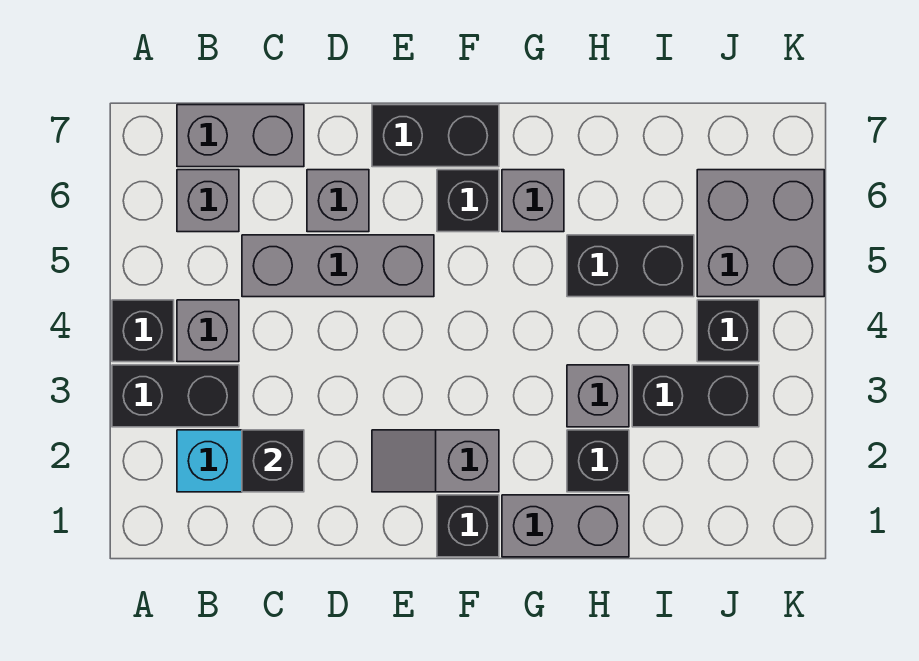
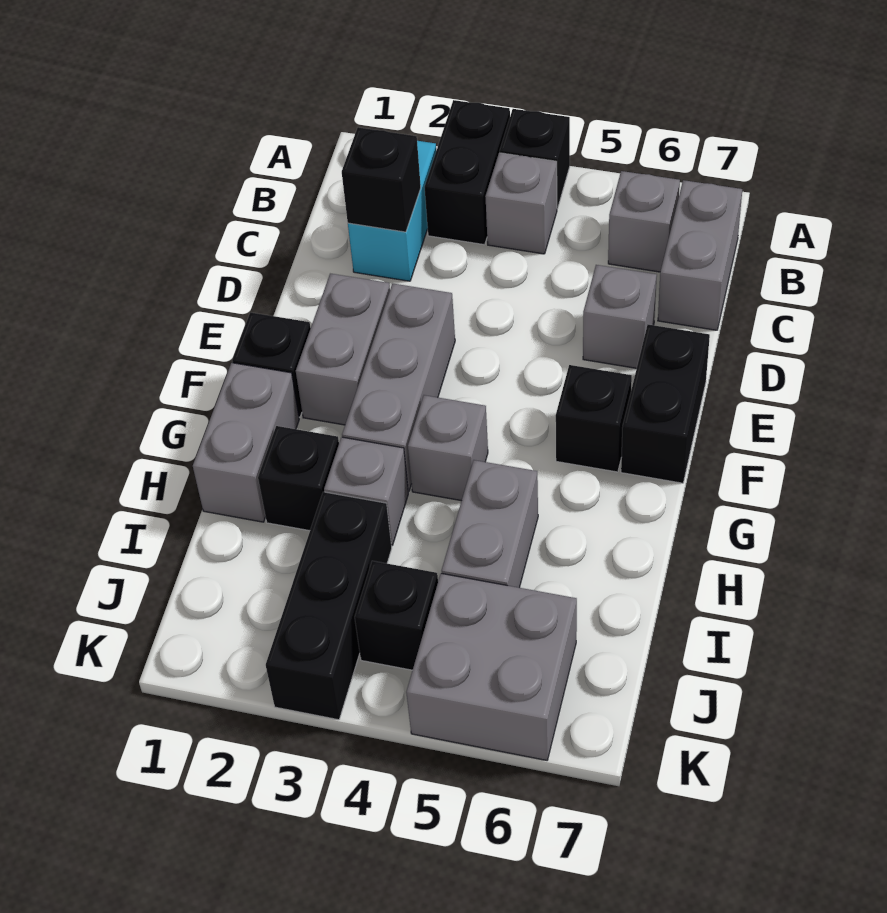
grey 1x3 brick [242,235,434,297] -> grey 1x3 brick moved to [342,284,455,491]
grey 1x2 slope [372,430,499,492] -> grey 1x2 brick [296,274,390,425]
grey 1x1 brick [502,170,564,232] -> grey 1x1 brick moved to [408,395,488,501]
black 1x2 brick [567,235,694,297] -> grey 1x2 brick [442,460,538,588]
black 1x2 brick [632,365,759,427] -> black 1x3 brick [266,492,392,720]

